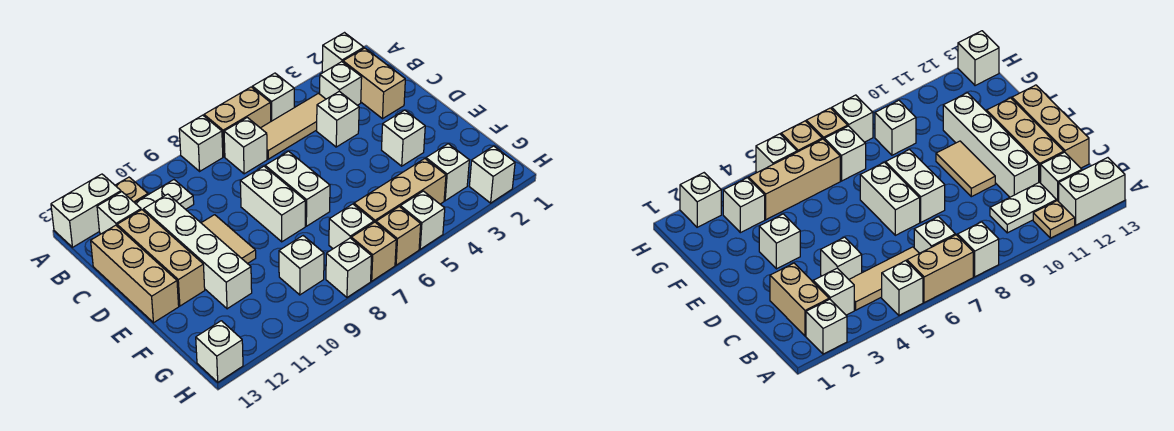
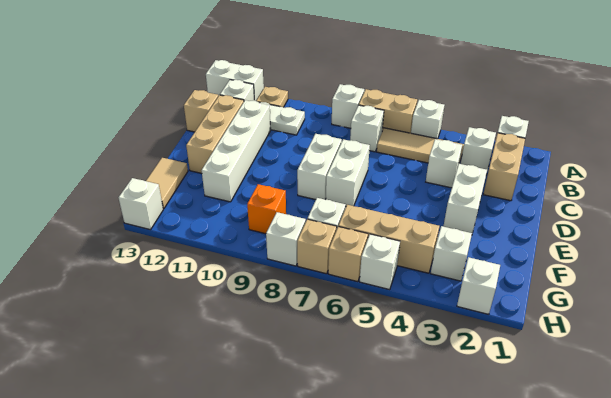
tan 1x3 brick [91,225,179,323] -> tan 1x1 brick [184,90,218,132]
tan 1x2 tile [202,215,256,264] -> tan 1x2 tile moved to [146,158,188,209]
white 1x1 brick [382,110,425,166] -> white 1x2 brick [443,164,487,233]
white 1x1 brick [279,236,324,295] -> orange 1x1 brick [247,184,286,234]

